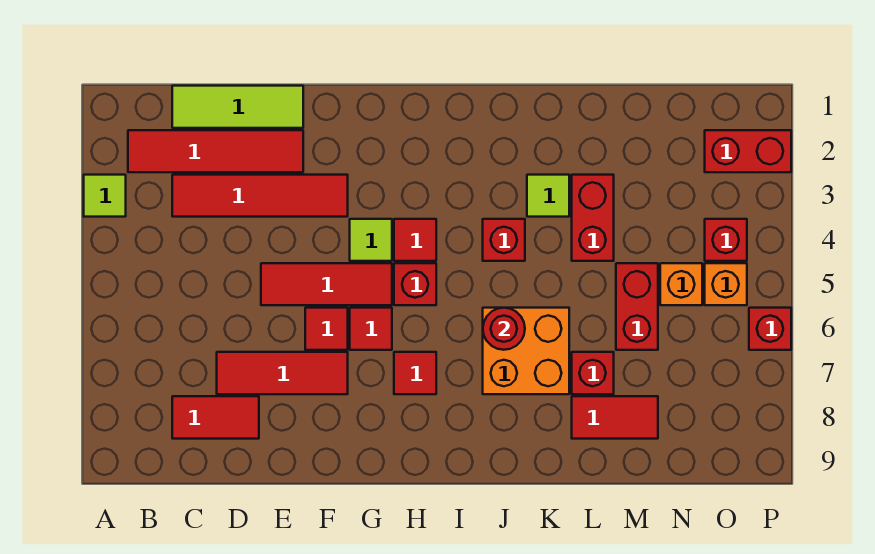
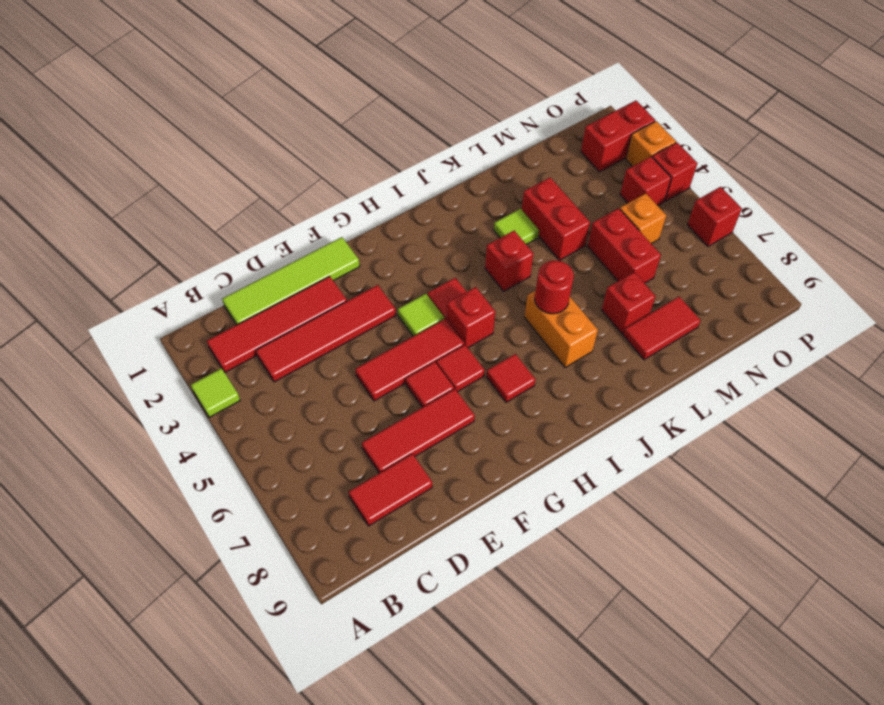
lime 1x3 tile [172,86,303,128] -> lime 1x4 tile [222,237,360,325]
orange 2x2 brick [483,308,569,394] -> orange 1x2 brick [525,291,598,368]
orange 1x1 brick [705,263,747,305] -> orange 1x1 brick moved to [626,121,676,166]
none -> red 1x1 brick [652,142,697,201]

